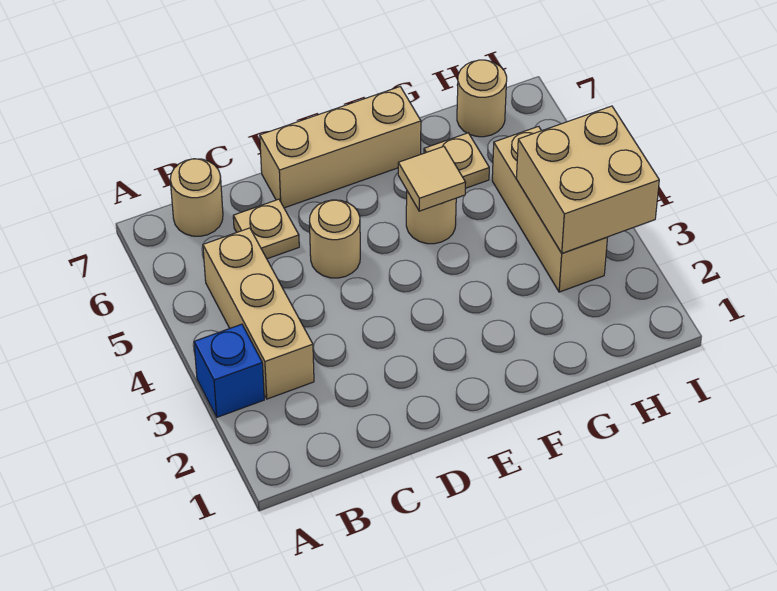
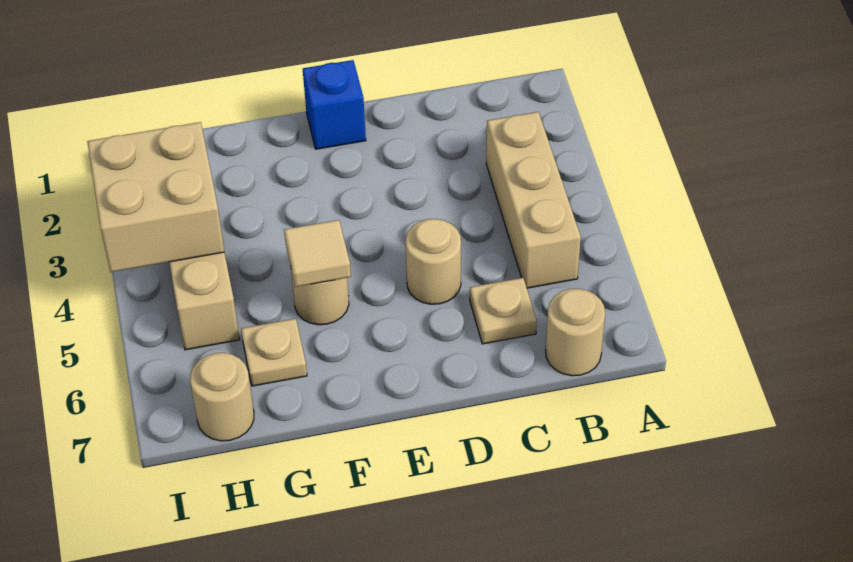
blue 1x1 brick [194,324,264,417] -> blue 1x1 brick moved to [303,60,366,149]
tan 1x3 brick [260,87,421,208] -> none

